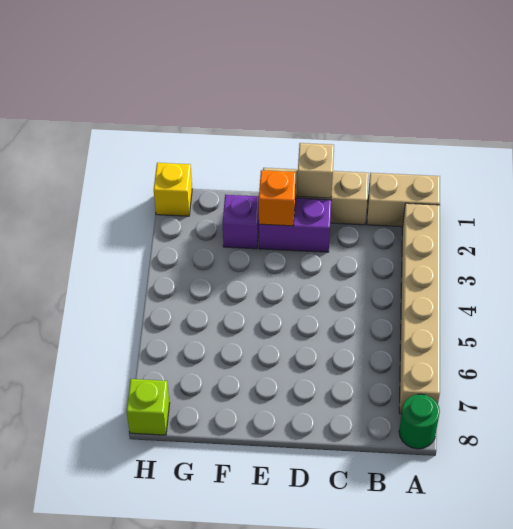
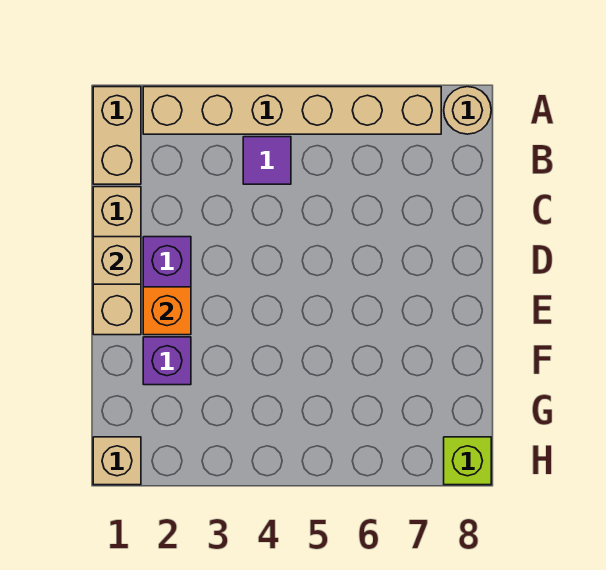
green 1x1 round brick [399,394,440,449] -> tan 1x1 round brick [444,87,491,134]
none -> purple 1x1 tile [243,137,291,184]
yellow 1x1 brick [154,163,192,216] -> tan 1x1 brick [93,437,141,485]

